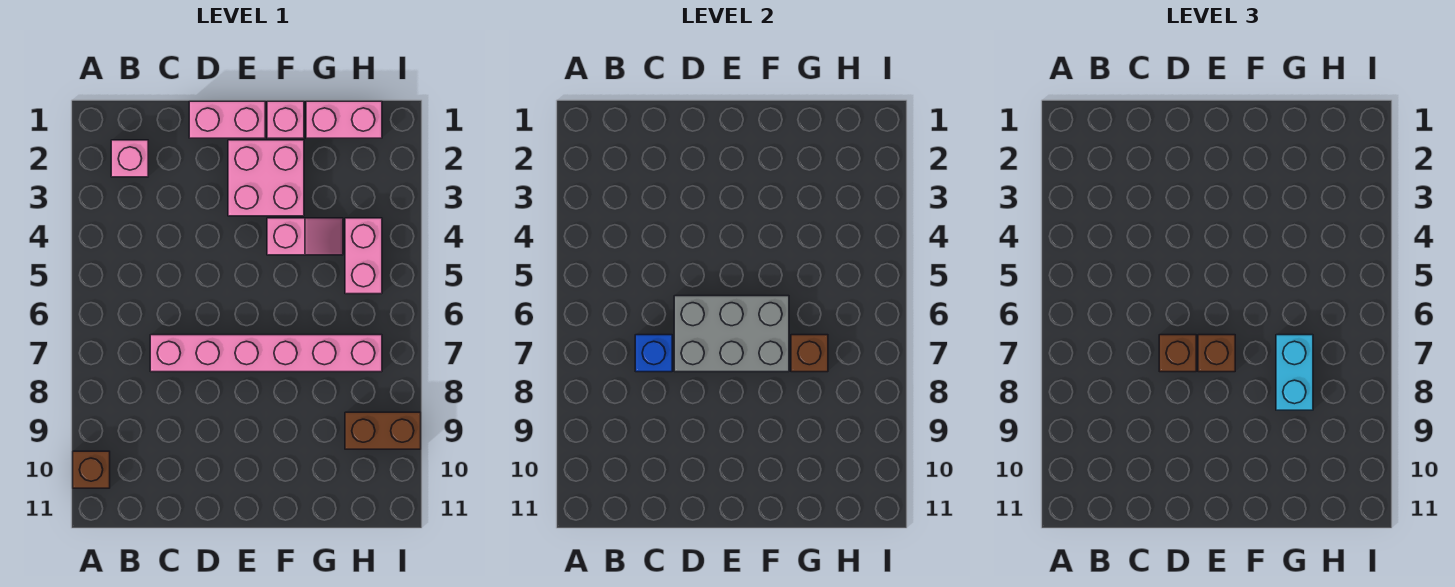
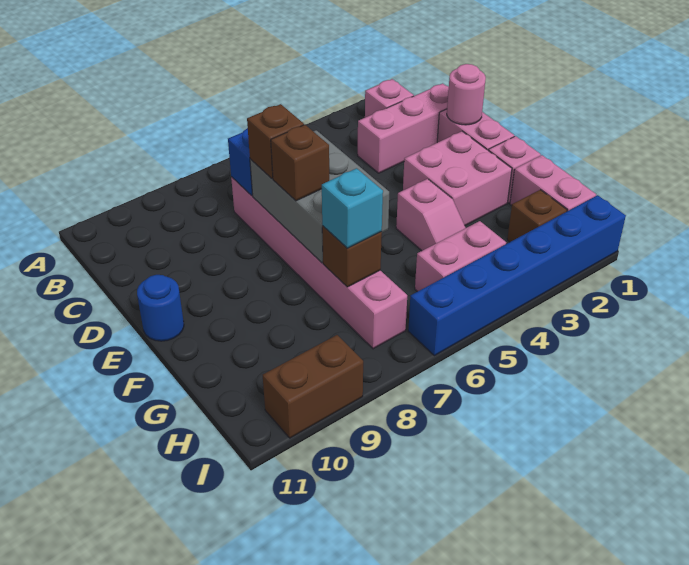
brown 1x1 brick [73,451,110,488] -> brown 1x1 brick moved to [507,190,567,242]
none -> pink 1x3 brick [358,83,449,173]
none -> pink 1x1 round brick [447,64,486,125]
none -> blue 1x1 round brick [137,275,184,341]
cyan 1x2 brick [1276,335,1313,410] -> cyan 1x1 brick [322,168,383,248]
brown 1x2 brick [345,412,421,449] -> brown 1x2 brick turned to [263,335,363,438]
none -> blue 1x6 brick [408,195,626,356]

